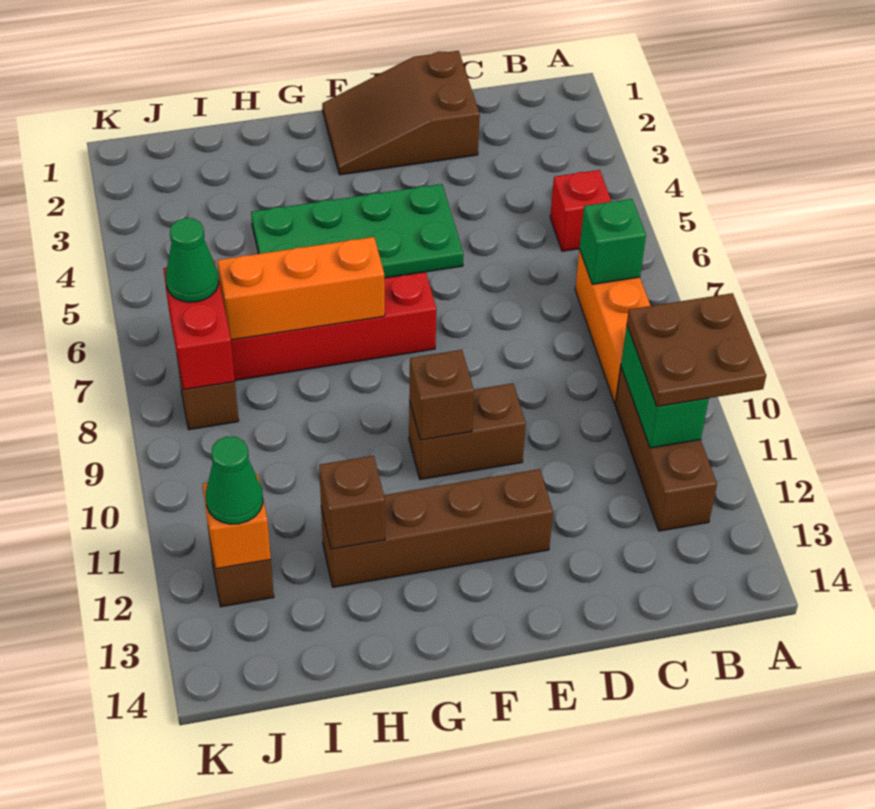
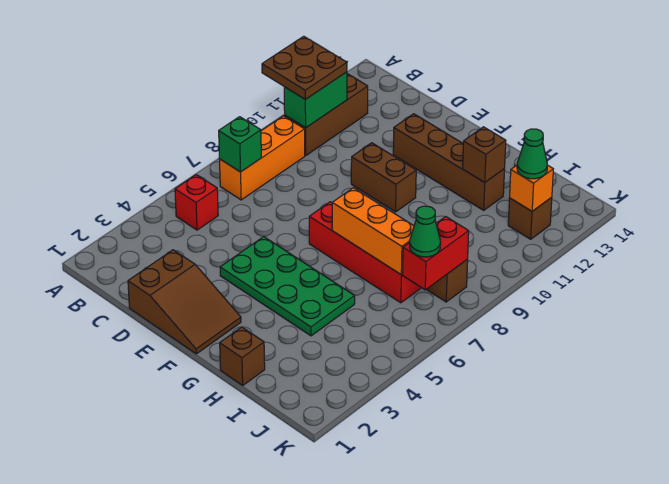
brown 1x1 brick [409,350,474,440] -> brown 1x1 brick moved to [220,327,265,385]

